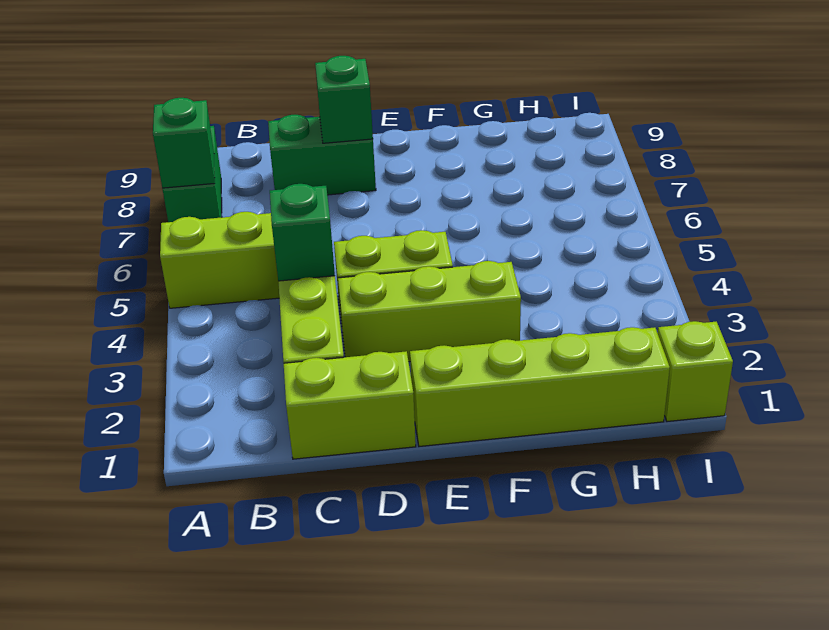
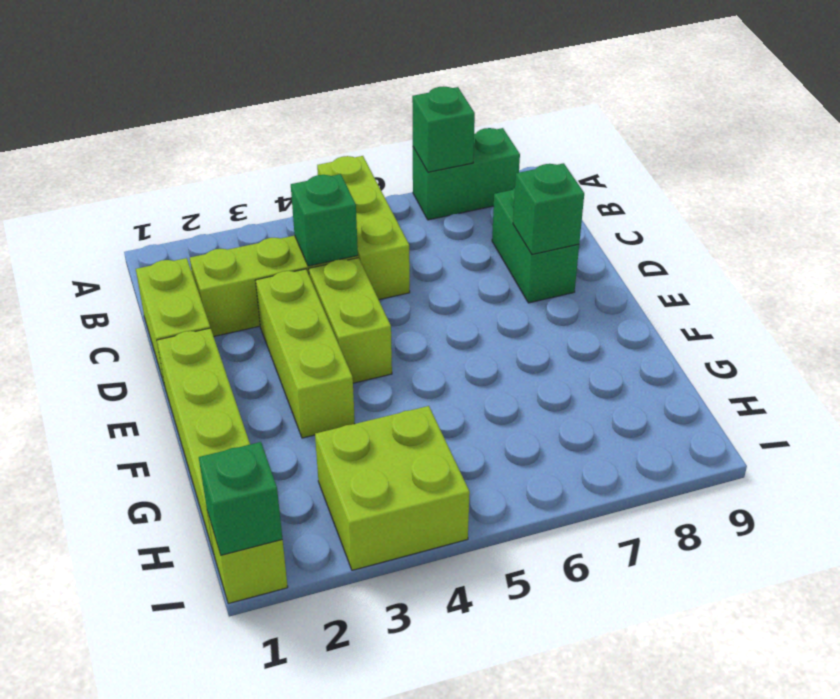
none -> lime 2x2 brick [315,406,470,570]
none -> green 1x1 brick [199,442,282,555]

